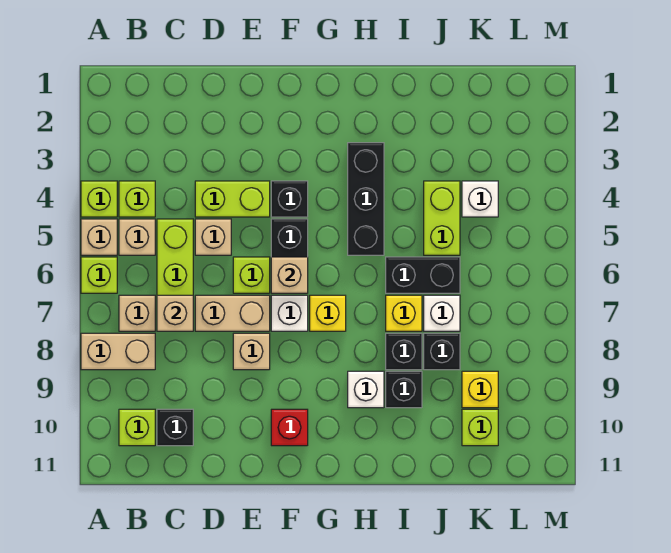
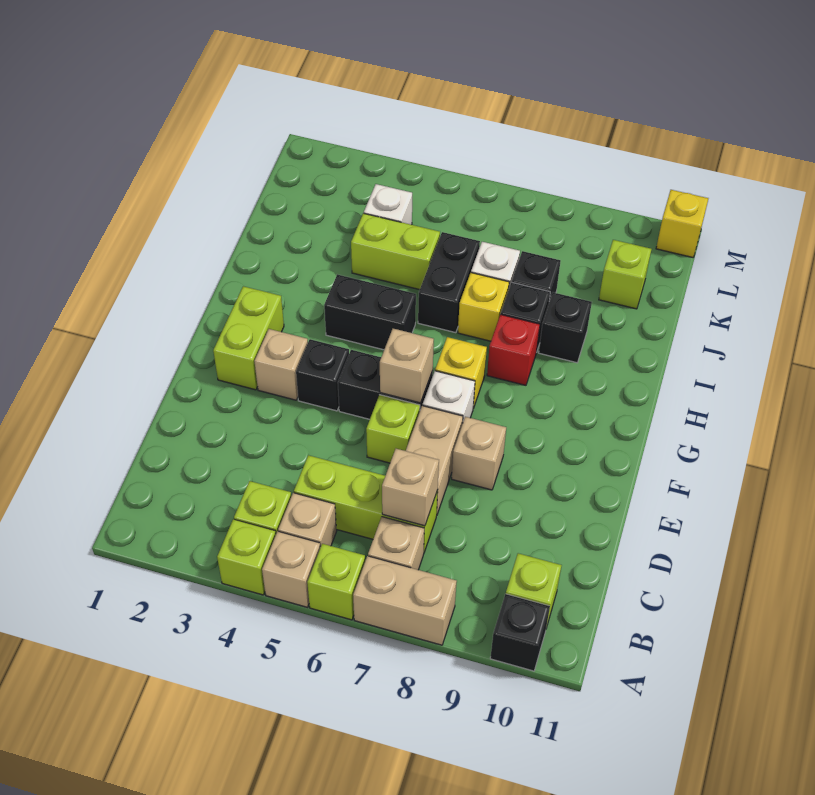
tan 1x2 brick [81,333,155,370] -> tan 1x2 brick turned to [353,556,457,645]
black 1x1 brick [157,409,193,446] -> black 1x1 brick moved to [490,594,550,671]
lime 1x2 brick [195,181,270,217] -> lime 1x2 brick moved to [213,286,284,390]
tan 1x1 brick [195,219,231,255] -> tan 1x1 brick moved to [254,329,308,400]
red 1x1 brick [271,409,308,446] -> red 1x1 brick moved to [487,314,540,385]
black 1x3 brick [348,143,384,255] -> black 1x2 brick [324,274,416,350]
white 1x1 brick [348,371,384,408] -> none
yellow 1x1 brick [462,371,498,408] -> yellow 1x1 brick moved to [656,190,708,257]

